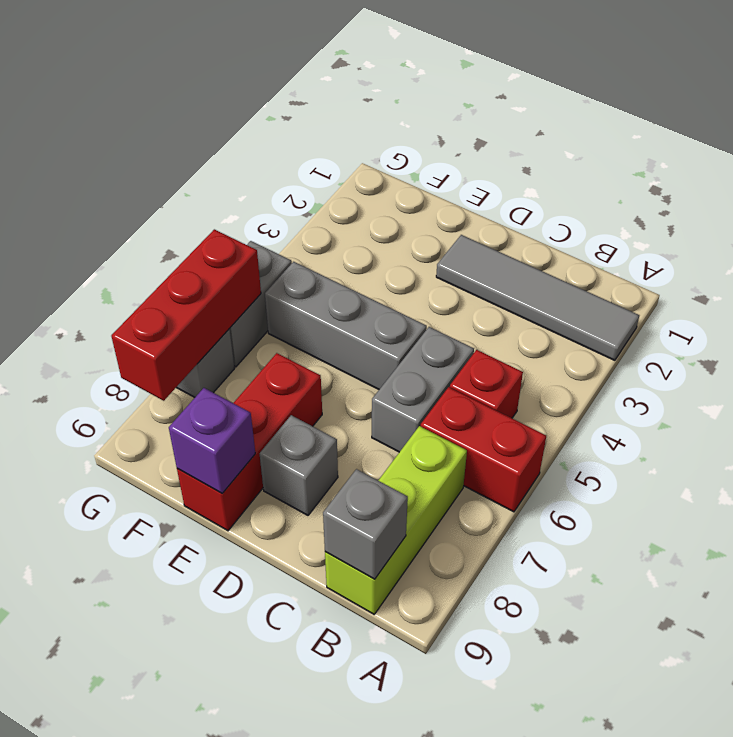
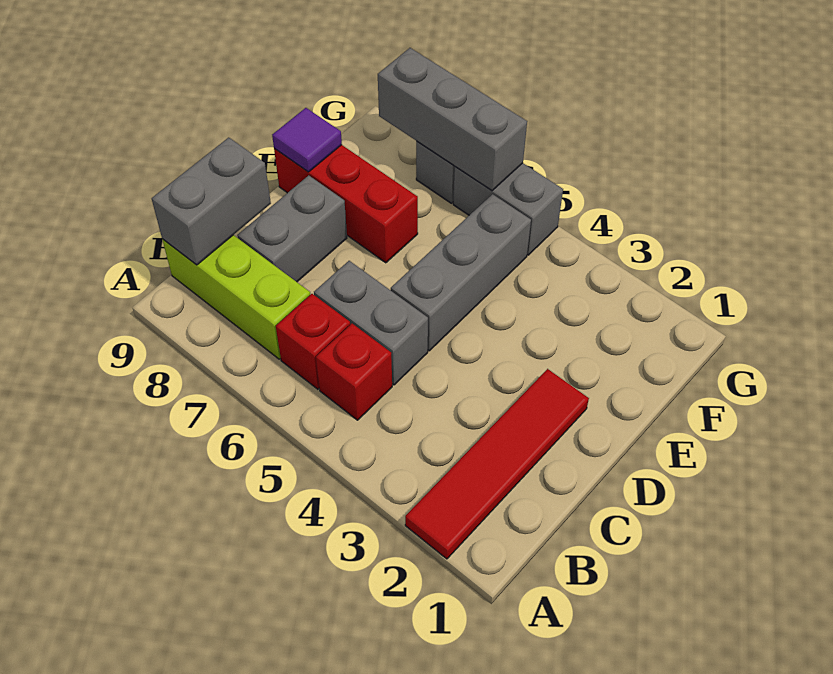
grey 1x4 tile [436,235,639,360] -> red 1x4 tile [405,369,589,559]
red 1x2 brick [421,387,546,512] -> red 1x1 brick [276,294,350,389]
grey 1x1 brick [323,469,408,579] -> grey 1x2 brick [152,138,271,265]
grey 1x1 brick [260,415,338,515] -> grey 1x2 brick [237,175,347,282]
purple 1x1 brick [169,388,255,493] -> purple 1x1 tile [272,108,342,172]
red 1x3 brick [111,229,261,401] -> grey 1x3 brick [378,48,527,191]

